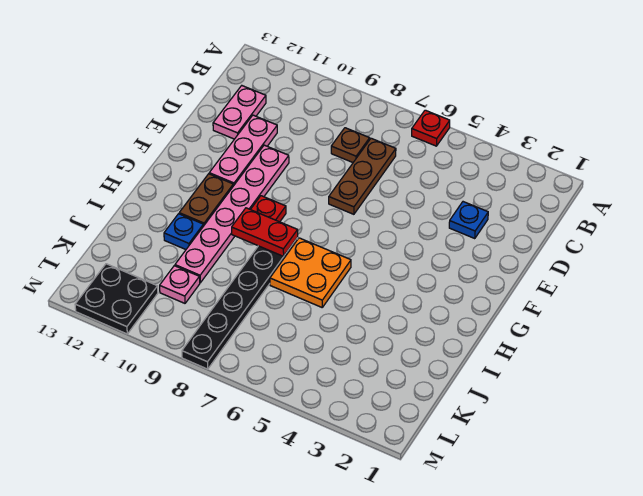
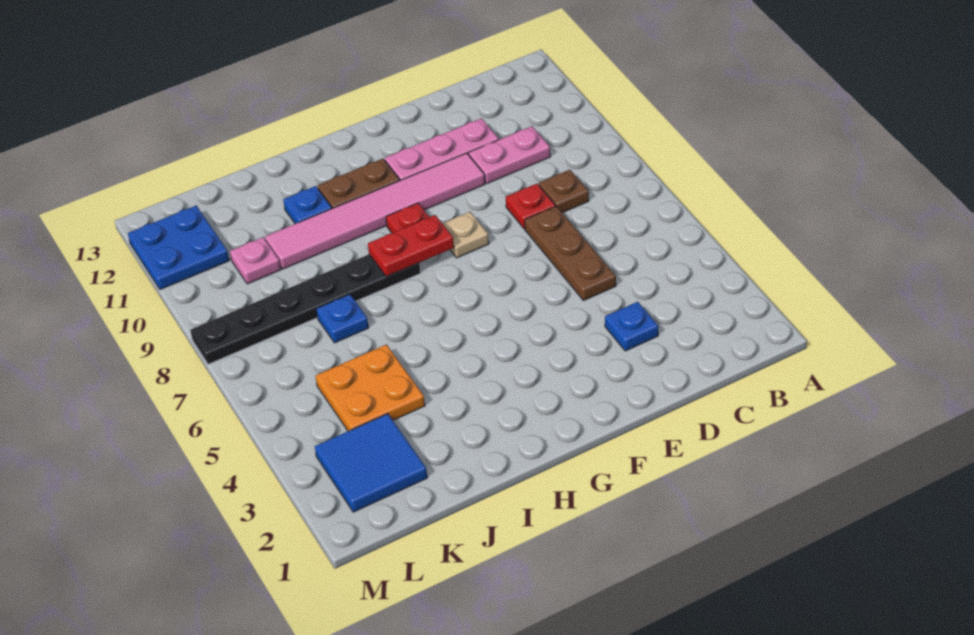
red 1x1 plate [412,110,450,146] -> red 1x1 plate moved to [506,184,556,229]
brown 1x3 plate [329,138,396,214] -> brown 1x3 plate turned to [525,206,616,301]
pink 1x2 plate [213,86,266,139] -> pink 1x2 plate moved to [469,126,550,184]
pink 1x6 plate [175,145,289,283] -> pink 1x6 tile [265,153,485,269]
none -> tan 1x1 plate [442,212,489,258]
orange 2x2 plate [270,238,351,307] -> orange 2x2 plate moved to [316,345,425,431]
red 1x2 plate [232,208,298,256] -> red 1x2 plate turned to [368,215,454,277]
none -> blue 1x1 plate [316,294,368,343]
none -> blue 2x2 tile [315,414,427,512]
black 2x2 plate [75,264,158,334] -> blue 2x2 plate [128,206,229,289]

